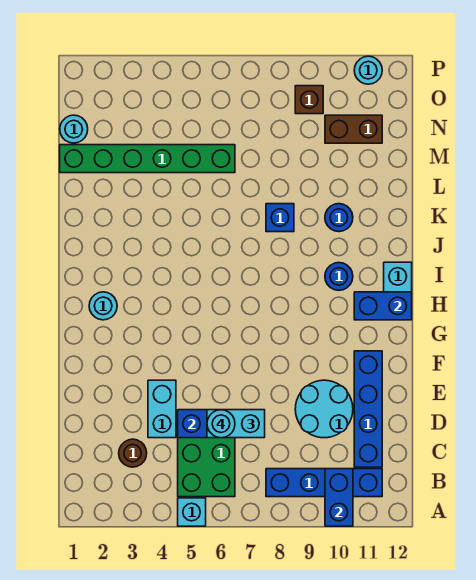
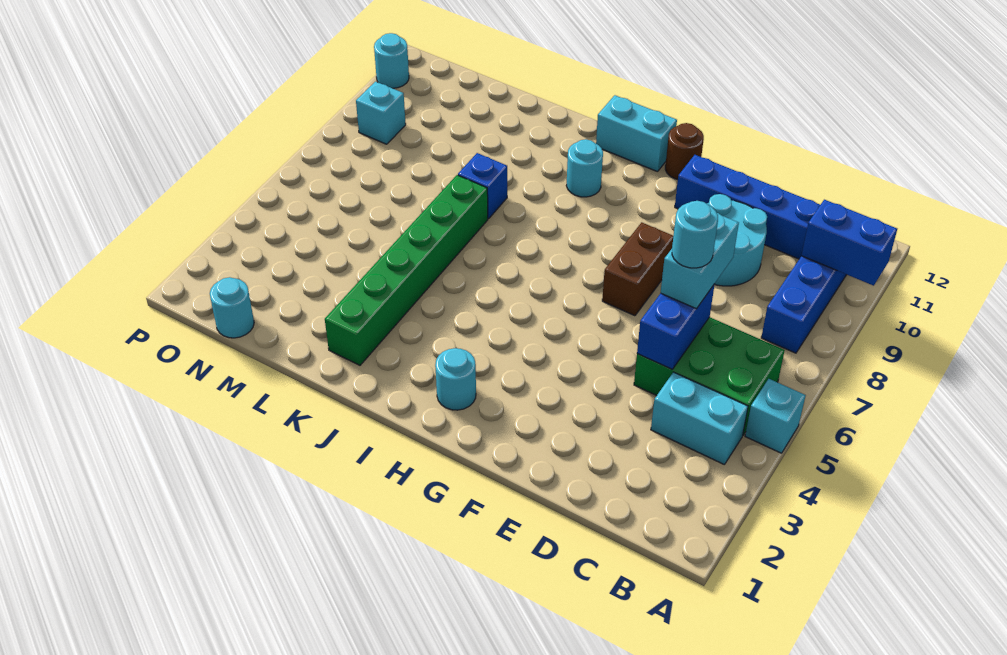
brown 1x1 round brick [119,439,147,467] -> brown 1x1 round brick moved to [665,123,704,180]
cyan 1x2 brick [148,380,176,438] -> cyan 1x2 brick moved to [651,372,748,465]
blue 1x2 brick [354,292,412,320] -> none
blue 1x1 round brick [325,263,353,290] -> cyan 1x1 round brick [566,139,603,197]
blue 1x1 round brick [325,204,353,232] -> none
green 1x6 brick [60,145,235,173] -> green 1x6 brick moved to [325,175,488,365]
brown 1x2 brick [325,115,382,143] -> brown 1x2 brick moved to [602,222,673,316]
brown 1x1 brick [295,86,323,114] -> cyan 1x1 brick [356,82,406,144]

